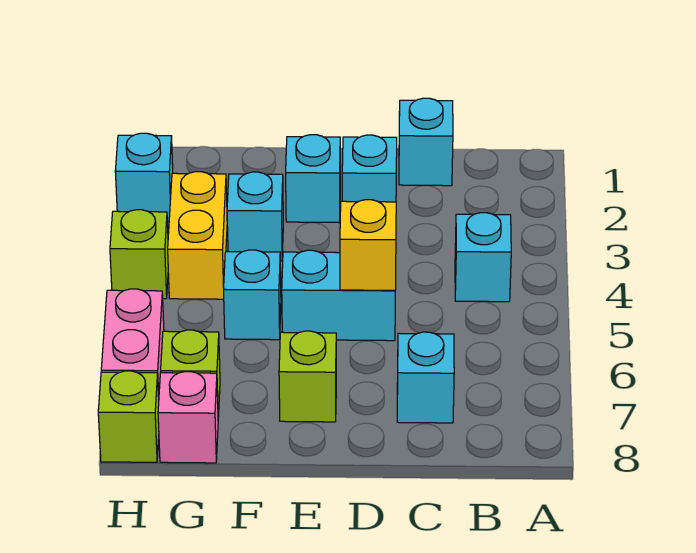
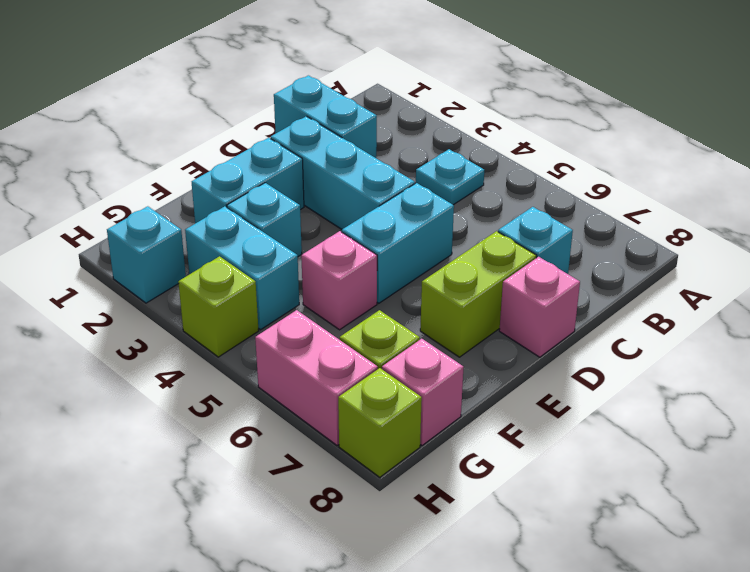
cyan 1x1 brick [455,213,511,302] -> cyan 1x1 plate [416,149,484,205]
cyan 1x1 brick [399,98,453,186] -> cyan 1x2 brick [274,75,377,158]
cyan 1x1 brick [342,135,397,202] -> cyan 1x3 brick [271,116,415,229]
yellow 1x1 brick [340,200,396,290] -> none
none -> pink 1x1 brick [499,257,580,357]
cyan 1x1 brick [286,135,340,223] -> cyan 1x2 brick [192,138,304,223]
lime 1x1 brick [279,331,336,422] -> lime 1x2 brick [420,231,536,357]
cyan 1x1 brick [224,250,281,340] -> pink 1x1 brick [301,231,377,330]
yellow 1x2 brick [168,172,227,299] -> cyan 1x2 brick [185,206,299,330]

